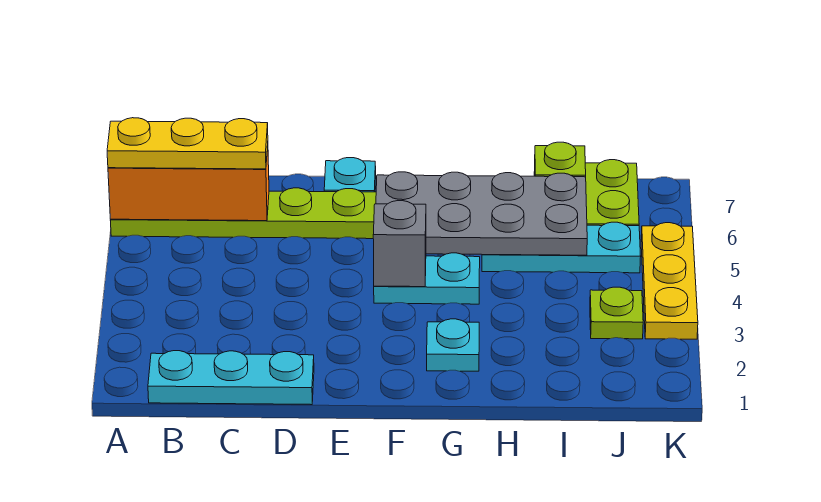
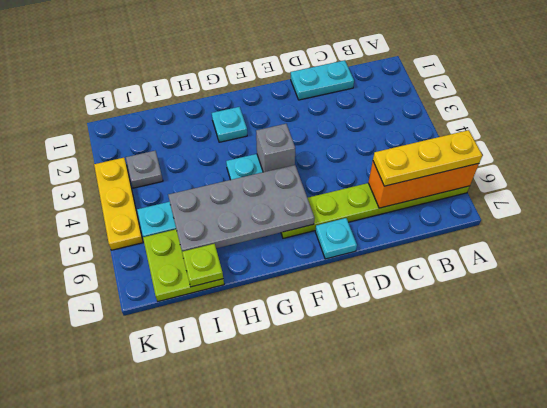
cyan 1x3 plate [148,351,314,405] -> cyan 1x2 plate [291,60,354,100]
lime 1x1 plate [590,287,643,339] -> grey 1x1 plate [126,151,163,188]

